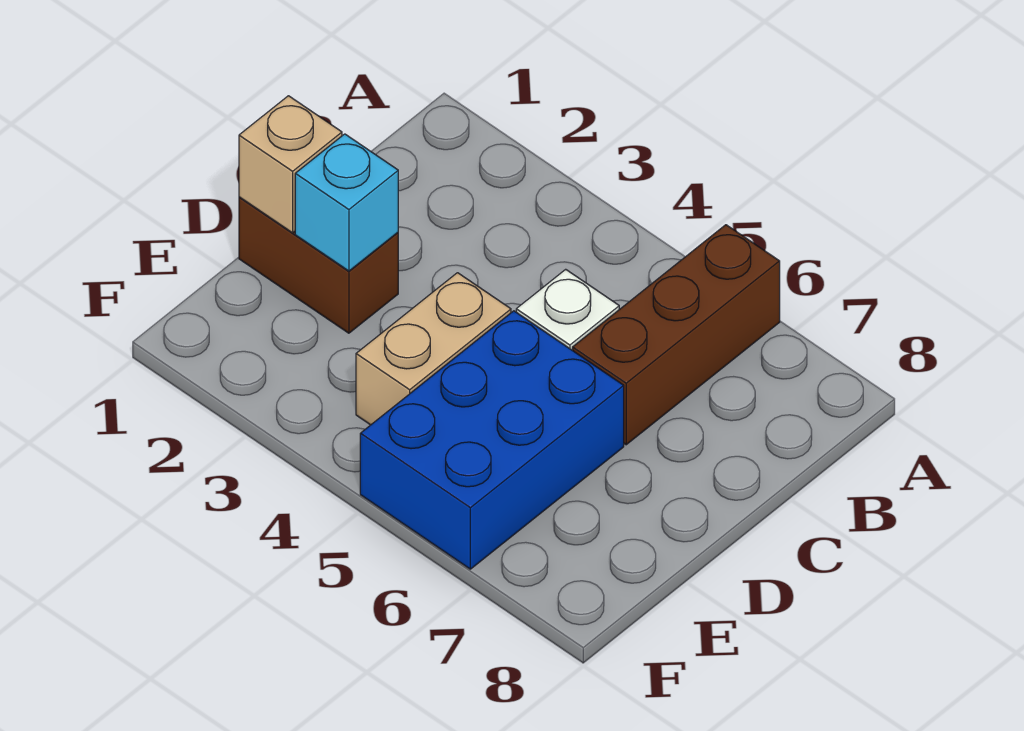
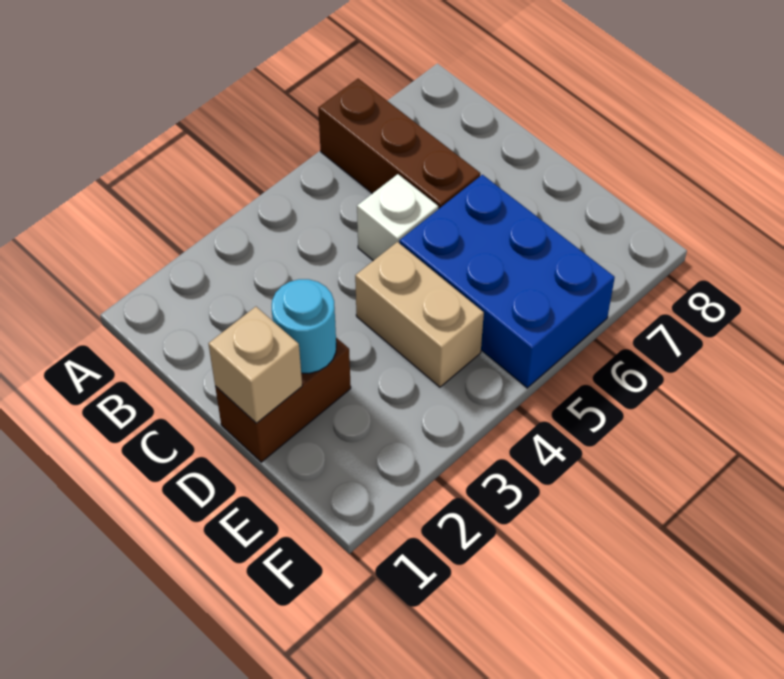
cyan 1x1 brick [295,134,398,271] -> cyan 1x1 round brick [272,279,336,373]

